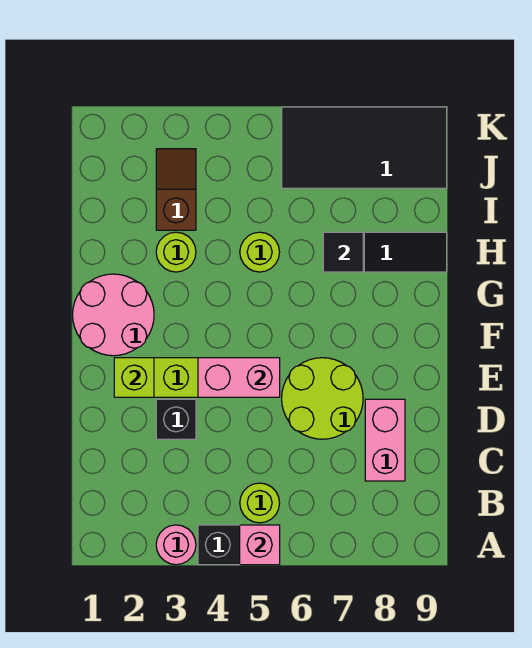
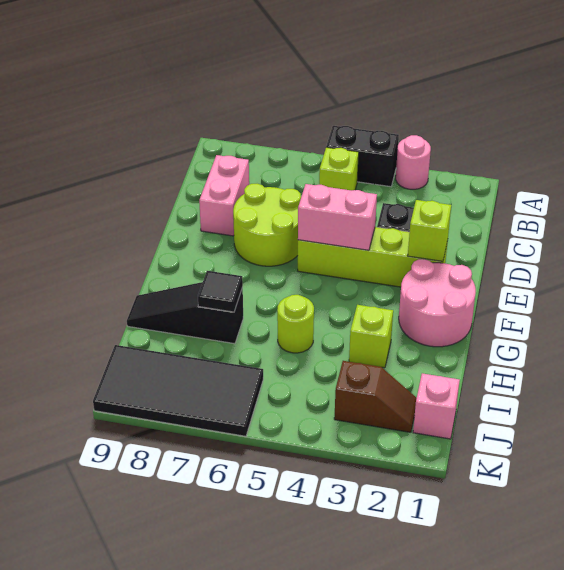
pink 1x1 brick [240,525,280,565] -> pink 1x1 brick moved to [413,373,460,439]
lime 1x1 round brick [240,483,279,523] -> lime 1x1 brick [319,147,359,191]
lime 1x1 round brick [156,232,196,272] -> lime 1x1 brick [349,305,393,368]
brown 1x2 slope [156,149,196,230] -> brown 1x2 slope turned to [334,361,417,432]

